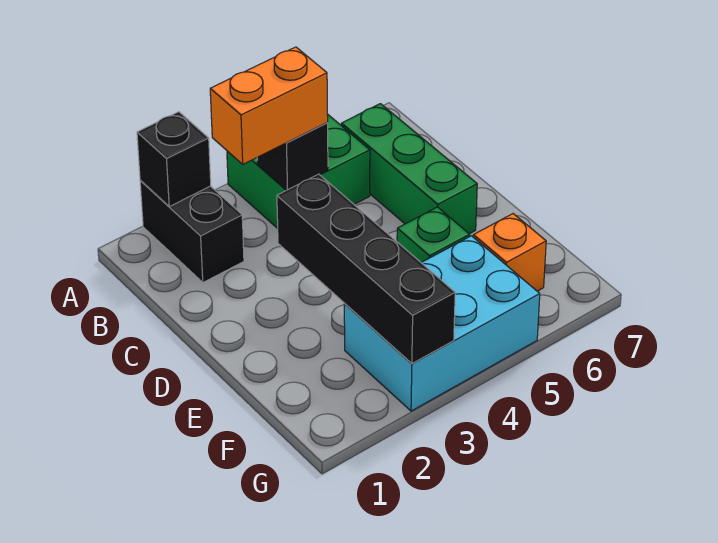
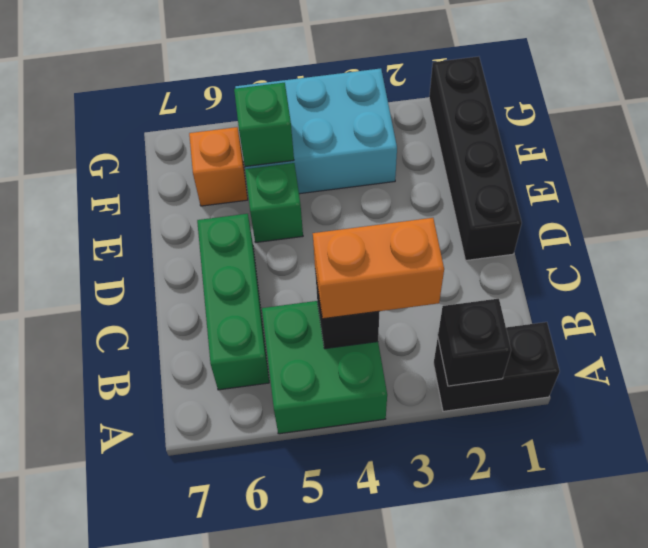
black 1x2 brick [140,181,244,282] -> black 1x2 brick turned to [434,322,560,411]
black 1x4 brick [277,174,455,364] -> black 1x4 brick moved to [429,56,522,260]
none -> green 1x1 brick [234,83,294,167]

